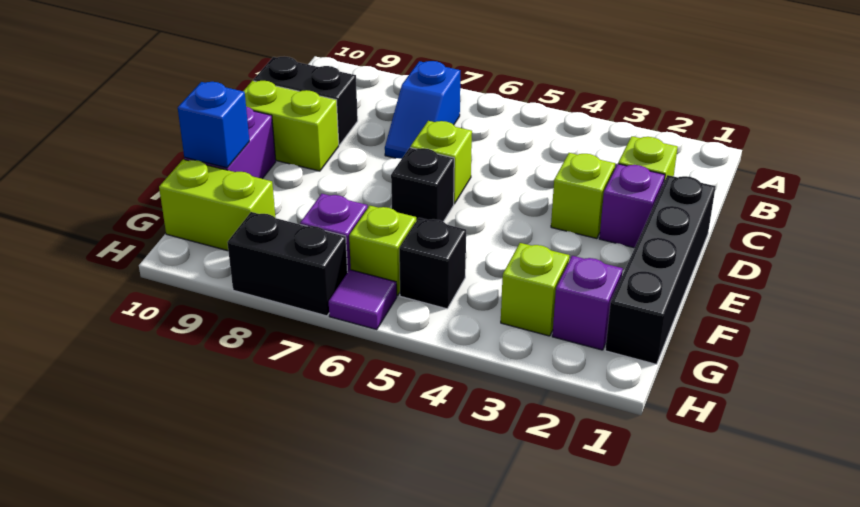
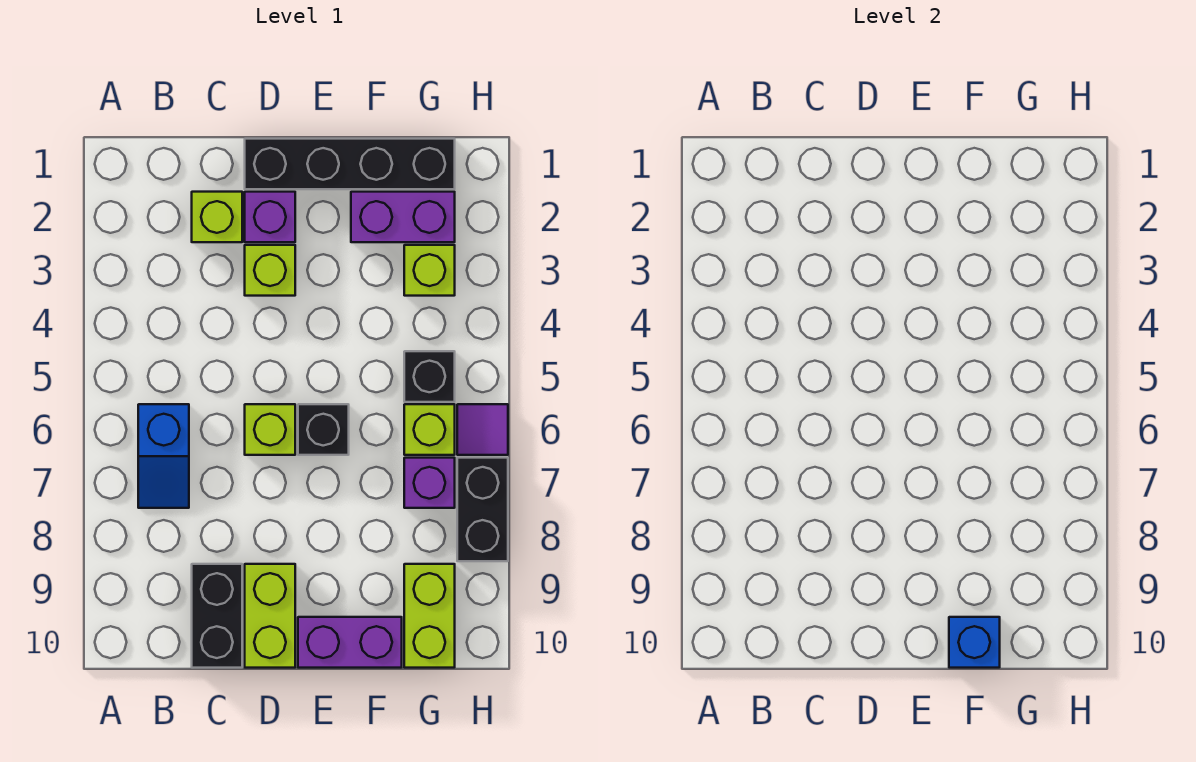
blue 1x2 slope [385,61,460,159] -> blue 1x2 slope turned to [138,404,189,508]
purple 1x1 brick [552,256,623,350] -> purple 1x2 brick [351,192,455,242]

